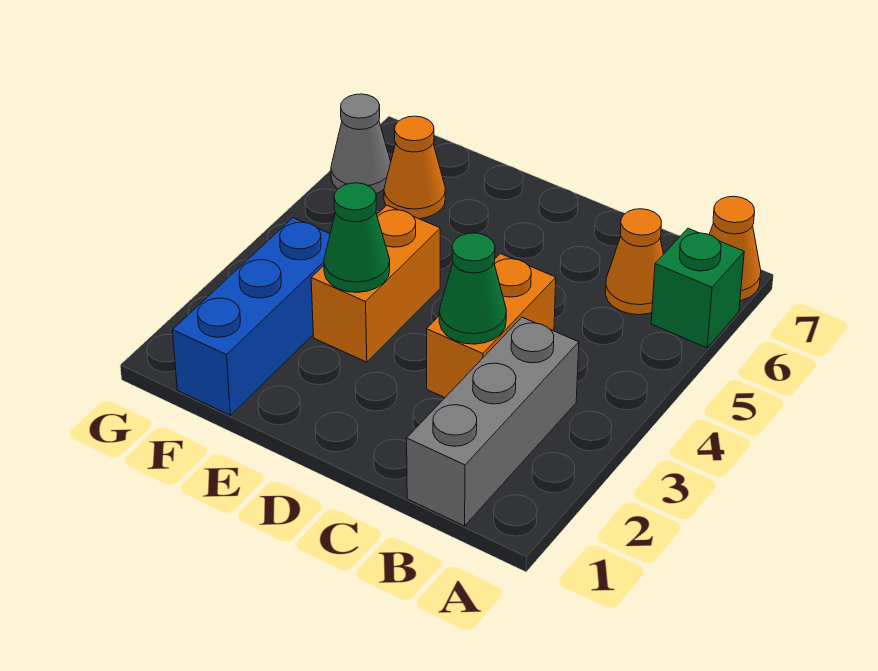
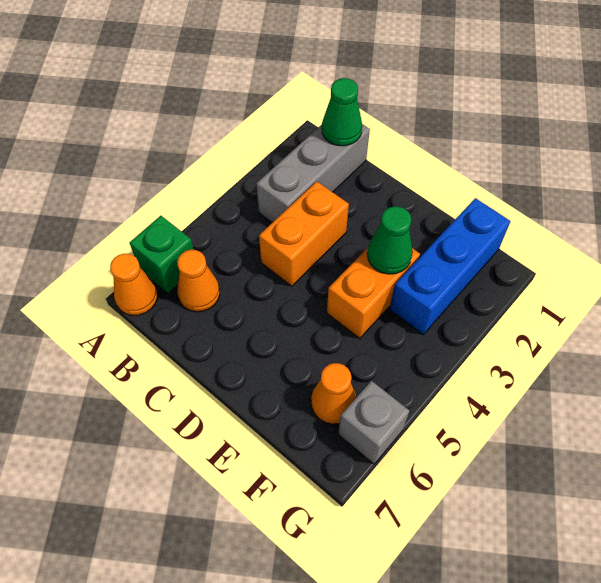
green 1x1 cone [439,233,506,344] -> green 1x1 cone moved to [322,78,362,146]
grey 1x1 cone [331,94,391,193] -> grey 1x1 brick [338,381,410,464]

